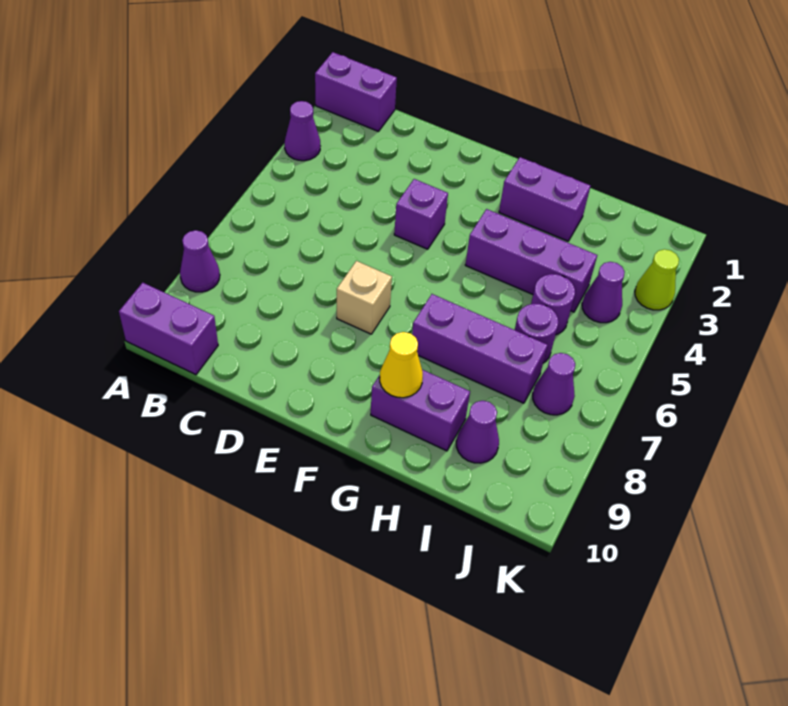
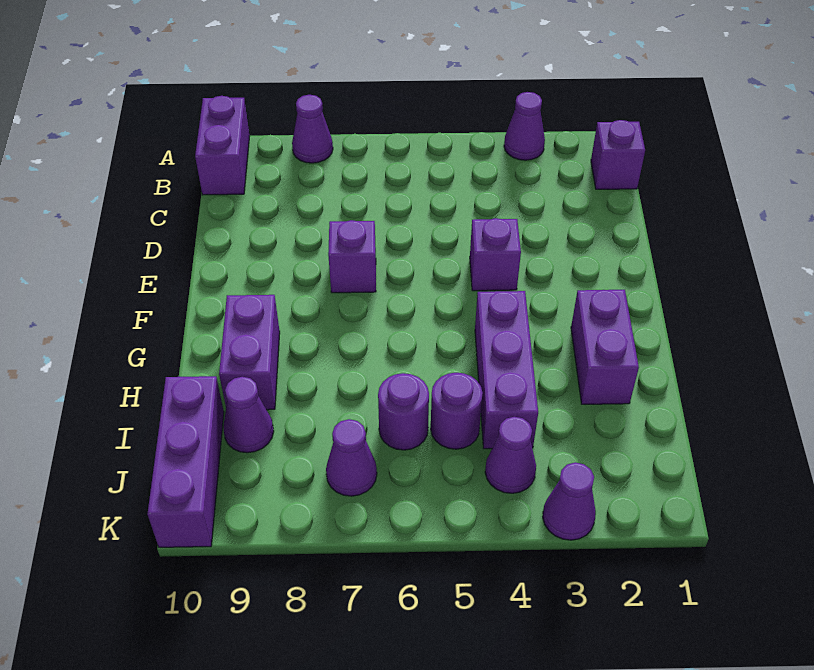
purple 1x2 brick [315,52,397,132] -> purple 1x1 brick [591,120,645,189]
tan 1x1 brick [337,261,392,334] -> purple 1x1 brick [328,220,376,293]
purple 1x3 brick [412,294,547,403] -> purple 1x3 brick moved to [148,376,224,547]
yellow 1x1 cone [380,332,423,398] -> none
lime 1x1 cone [635,249,679,310] -> purple 1x1 cone [543,462,596,540]

